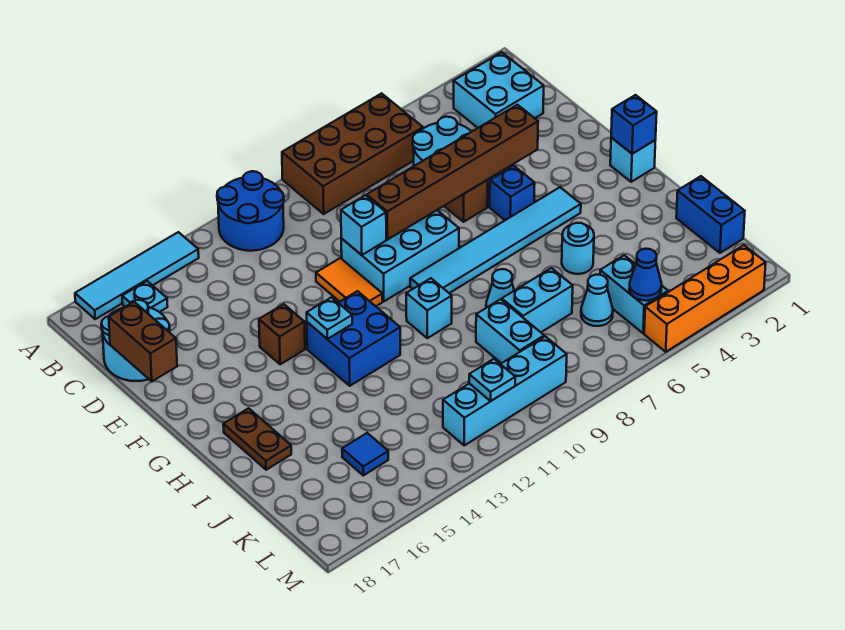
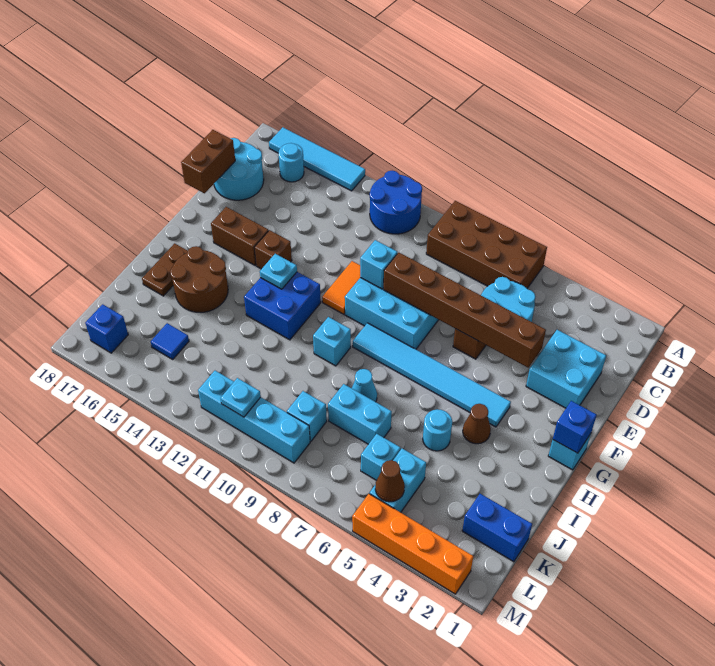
cyan 2x2 brick [454,52,544,128] -> cyan 2x2 brick moved to [526,330,606,408]
cyan 1x1 plate [122,281,168,312] -> cyan 1x1 round brick [278,143,304,182]
blue 1x1 brick [490,166,535,220] -> blue 1x1 brick moved to [85,304,128,353]
none -> brown 1x2 brick [211,207,269,265]
none -> brown 1x1 cone [463,404,491,444]
none -> brown 2x2 round brick [170,246,228,312]
blue 1x2 brick [676,176,745,253] -> blue 1x2 brick turned to [462,494,532,562]
cyan 1x2 brick [476,299,544,363] -> cyan 1x1 brick [287,391,327,441]
cyan 1x1 cone [581,275,613,326] -> cyan 1x1 brick [361,434,401,480]
blue 1x1 cone [629,249,662,301] -> brown 1x1 cone [375,460,405,502]

